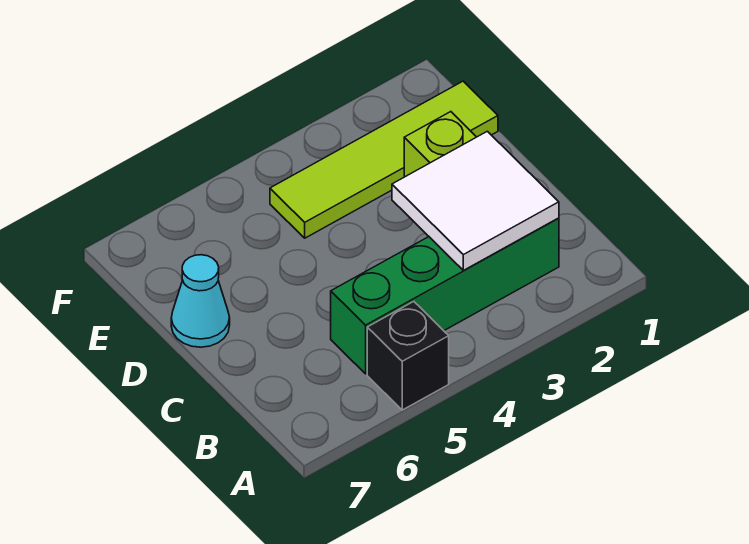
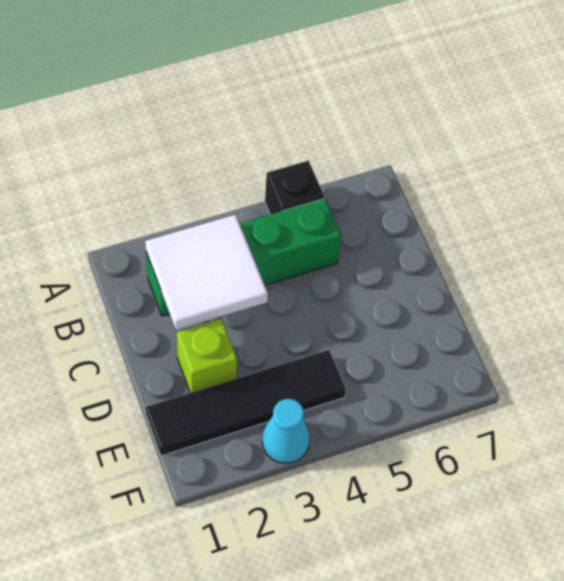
cyan 1x1 cone [171,255,230,347] -> cyan 1x1 cone moved to [262,399,310,463]
lime 1x4 tile [270,81,498,238] -> black 1x4 tile [146,350,346,456]

